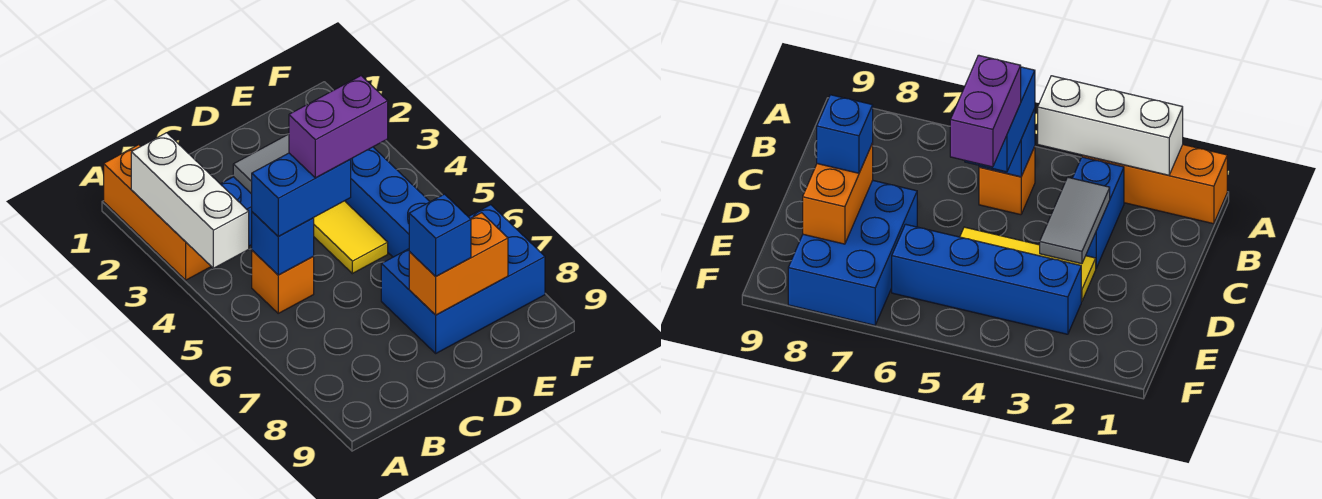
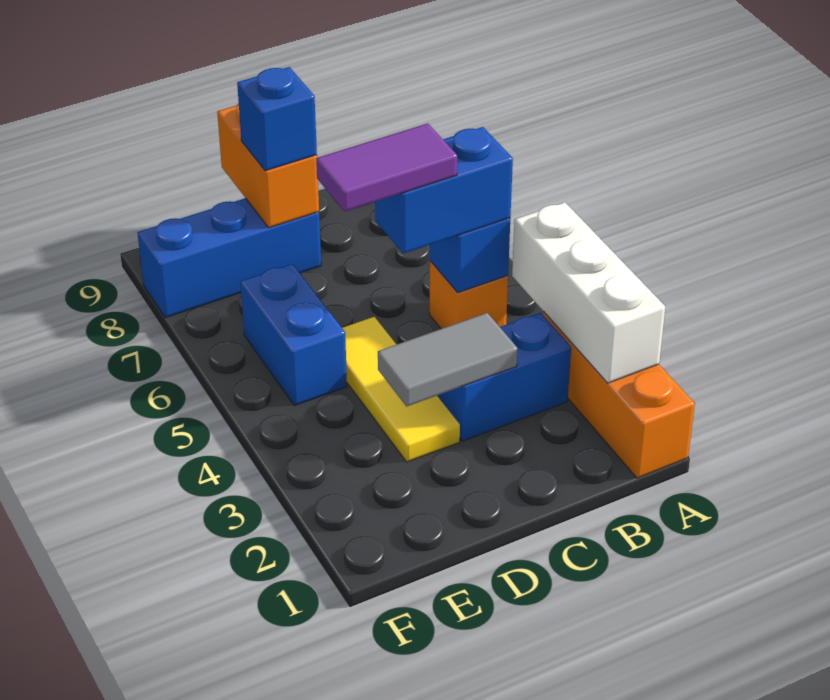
purple 1x2 brick [289,76,388,178] -> purple 1x2 tile [316,124,457,212]
blue 2x3 brick [381,205,545,353] -> blue 1x3 brick [138,198,321,318]
orange 1x2 brick [409,213,508,315] -> orange 1x2 brick turned to [217,103,319,228]
blue 1x4 brick [345,147,430,257] -> blue 1x2 brick [240,264,347,406]

